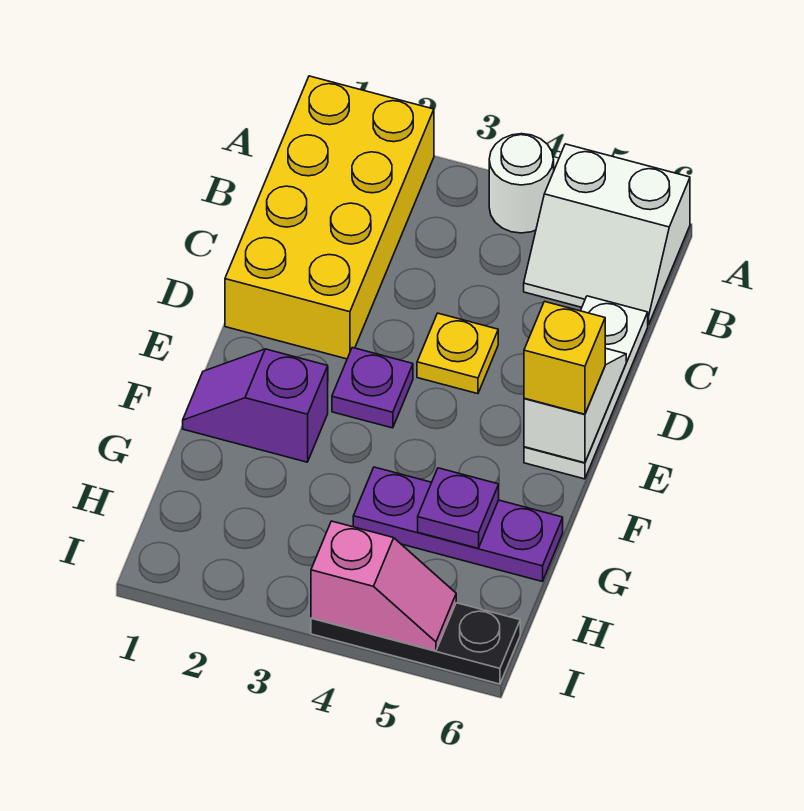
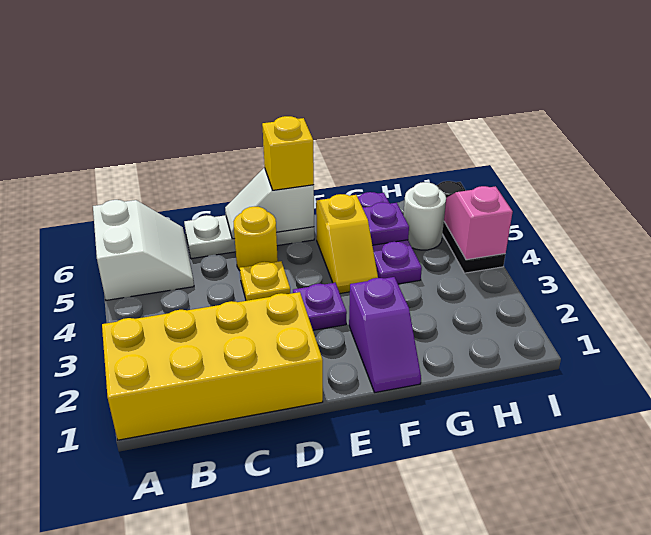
white 1x1 round brick [489,134,554,233] -> white 1x1 round brick moved to [404,182,446,250]
none -> yellow 1x1 round brick [233,207,278,271]
none -> yellow 1x2 slope [316,194,378,293]

